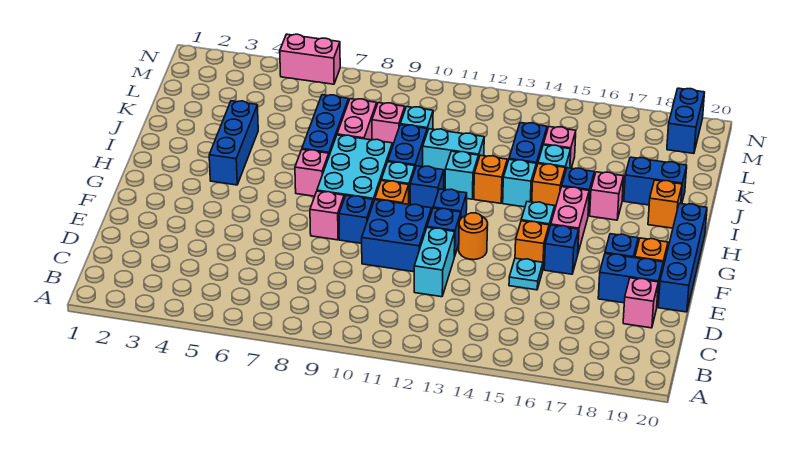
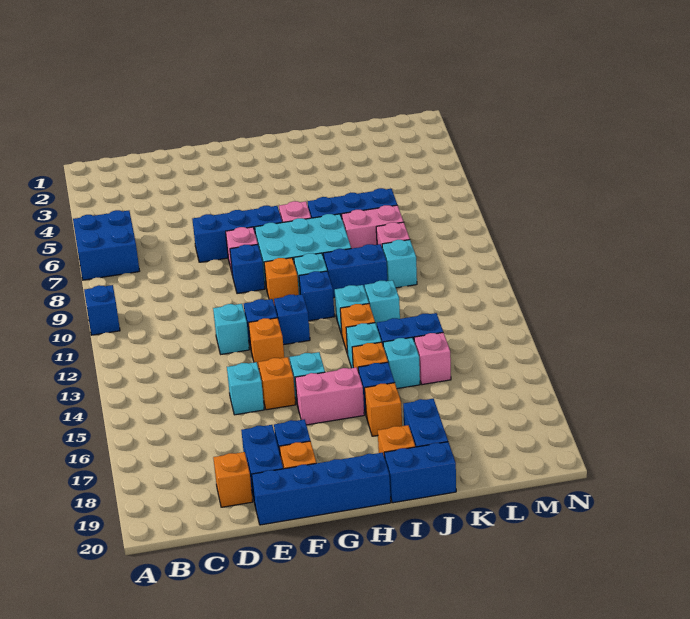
cyan 1x2 brick [414,228,455,297] -> cyan 1x1 brick [213,304,249,354]
pink 1x1 brick [623,278,658,328] -> orange 1x1 brick [213,452,253,507]
blue 2x2 brick [362,200,432,272] -> blue 2x2 brick moved to [73,210,139,280]
cyan 1x1 plate [509,258,543,290] -> cyan 1x1 brick [227,362,264,415]
orange 1x1 round brick [459,213,488,260] -> orange 1x1 brick [248,318,284,369]
blue 1x1 brick [544,225,579,274] -> blue 1x1 brick moved to [84,285,120,335]
blue 1x3 brick [209,101,258,185] -> blue 1x3 brick moved to [192,206,282,262]
pink 1x1 brick [590,172,624,220] -> orange 1x1 brick [365,383,402,436]
cyan 1x2 brick [423,129,484,176] -> cyan 1x1 brick [365,280,400,326]
blue 1x2 brick [667,88,705,154] -> blue 1x2 brick moved to [384,442,456,503]
pink 1x2 brick [280,34,340,84] -> none

